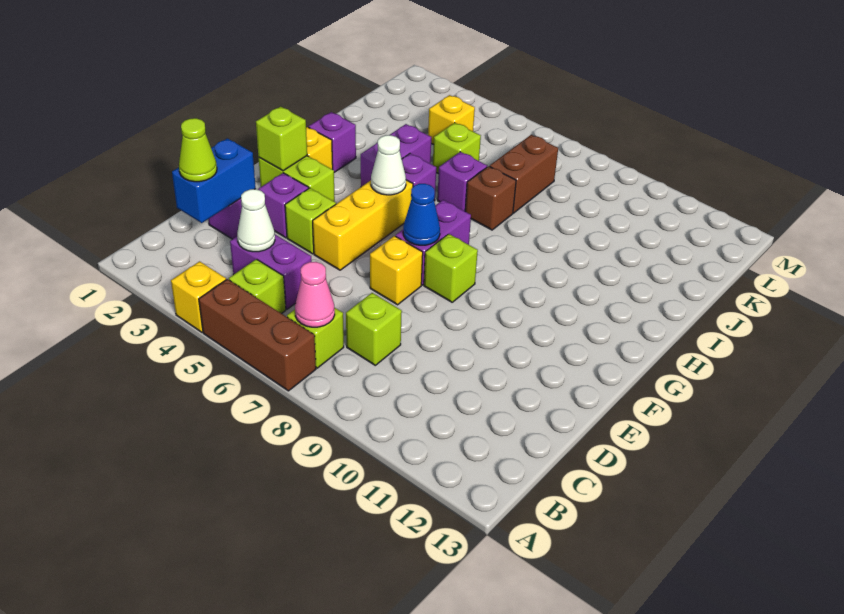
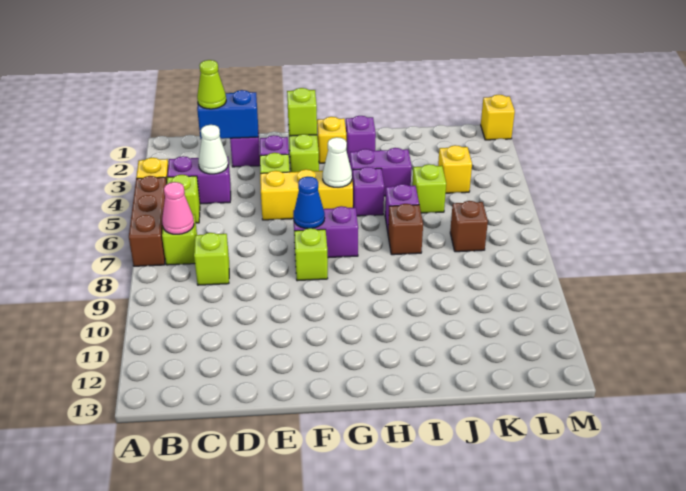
purple 1x2 brick [230,235,312,309] -> purple 1x2 brick turned to [168,156,231,204]
yellow 1x1 brick [370,236,423,305] -> yellow 1x1 brick moved to [481,95,515,140]
brown 1x2 brick [490,135,558,213] -> brown 1x1 brick [450,201,488,252]

